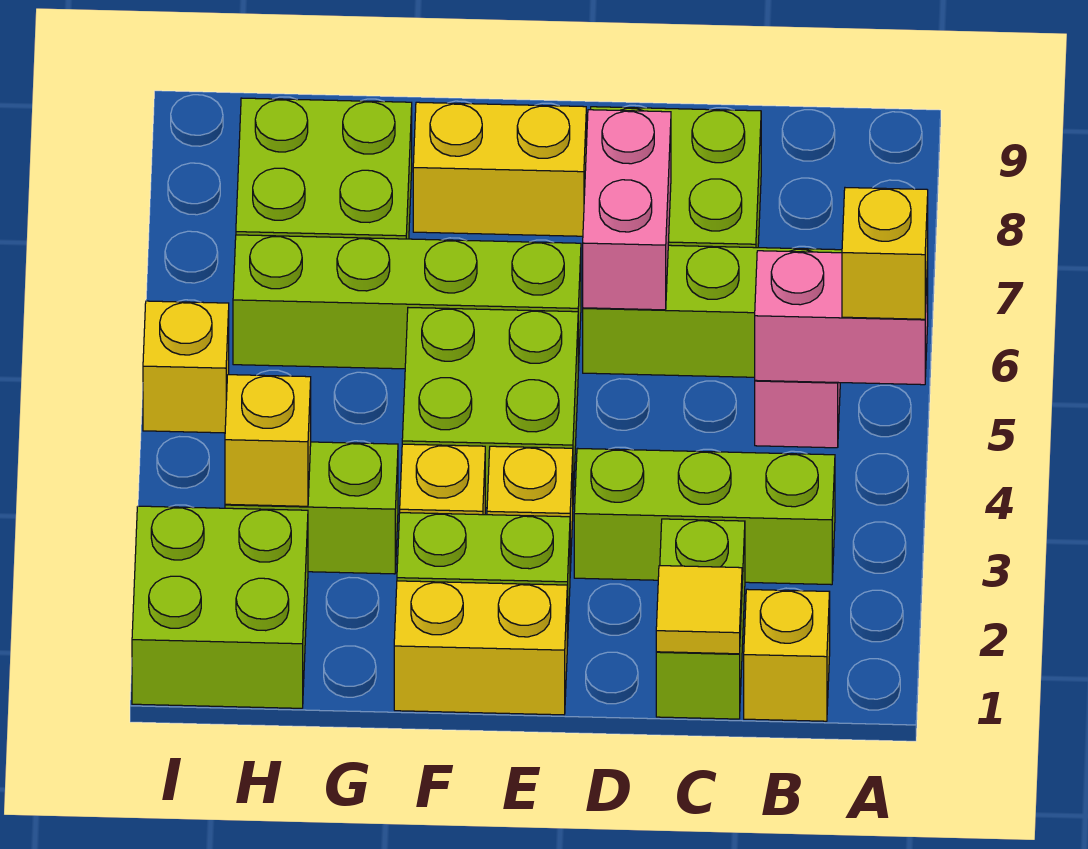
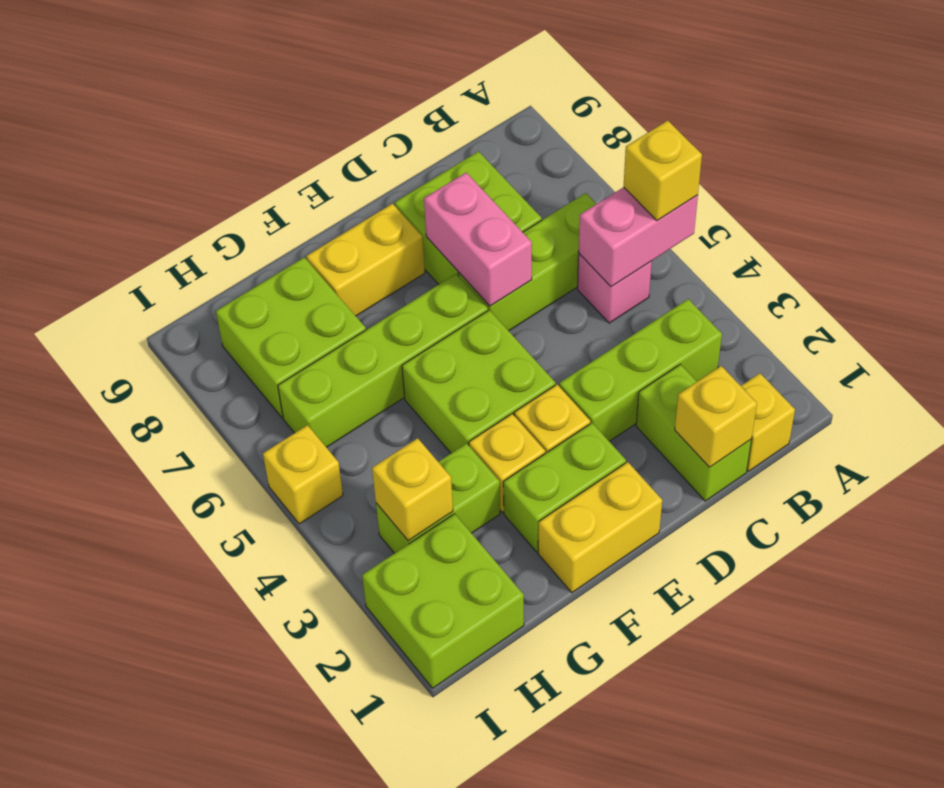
yellow 1x1 tile [656,566,742,654] -> yellow 1x1 brick [675,366,757,467]

